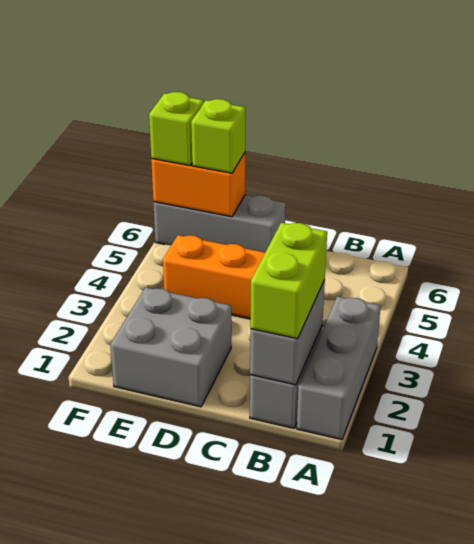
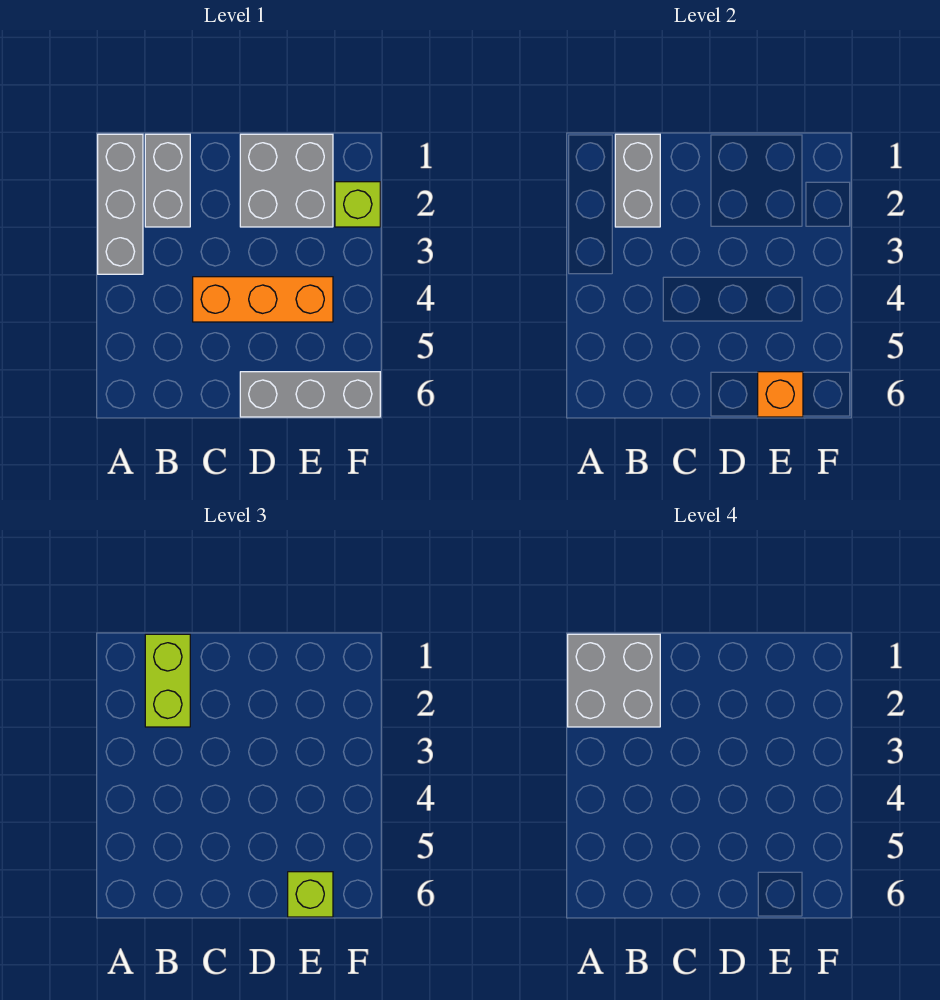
none -> grey 2x2 brick [568,634,660,727]
orange 1x2 brick [151,153,245,217] -> orange 1x1 brick [758,372,803,417]
lime 1x1 brick [149,92,204,166] -> lime 1x1 brick moved to [335,182,380,227]

